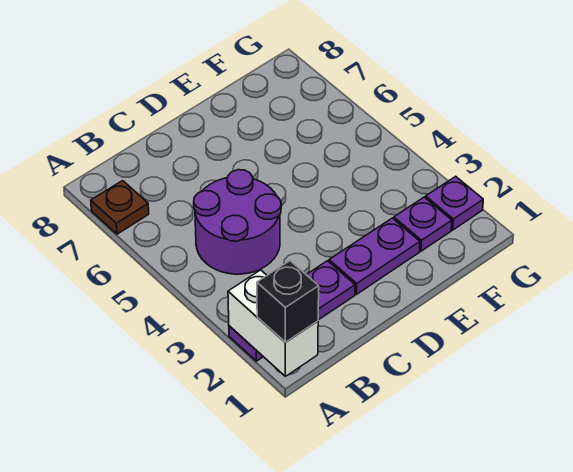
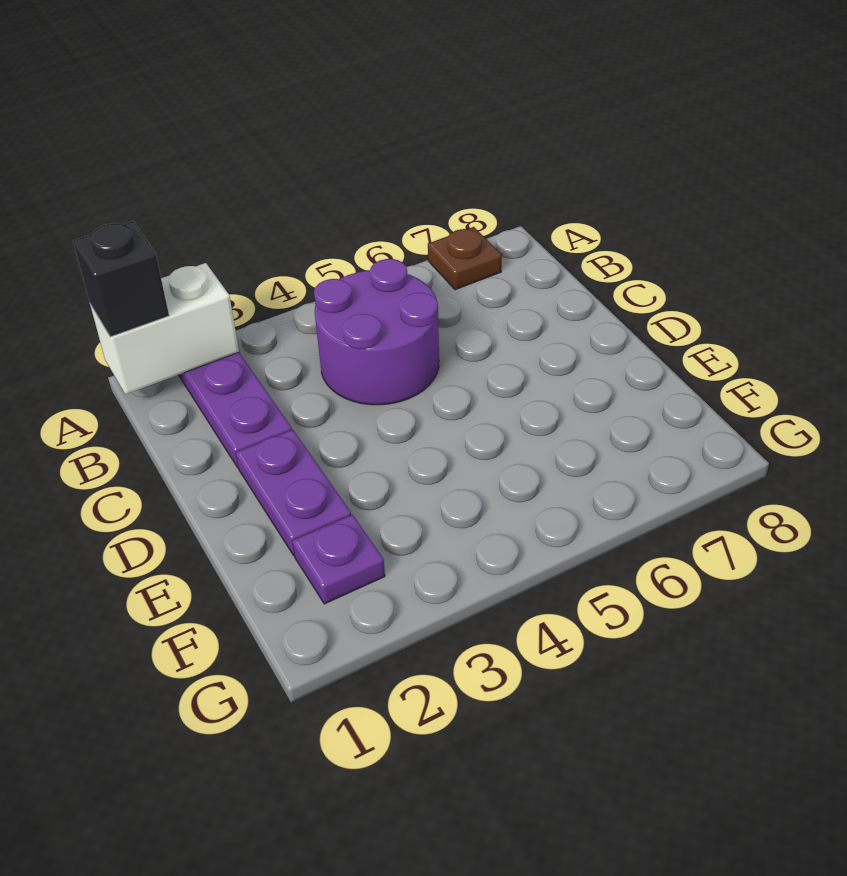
purple 1x1 plate [426,176,483,230] -> none

